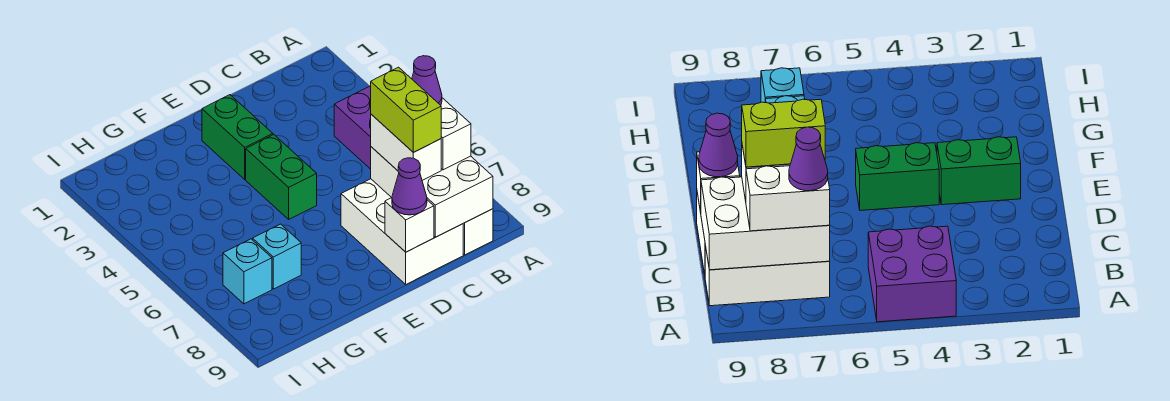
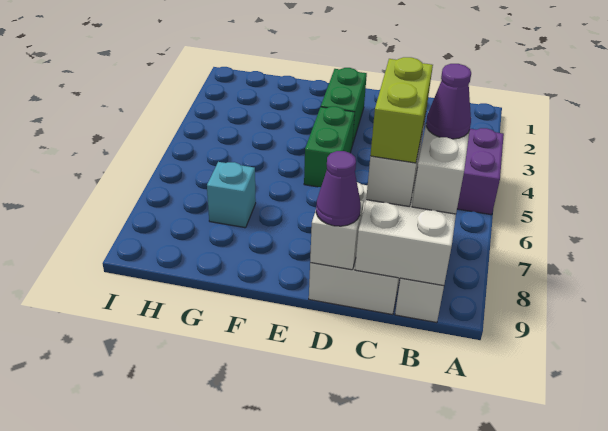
cyan 1x1 brick [223,239,272,304] -> none

